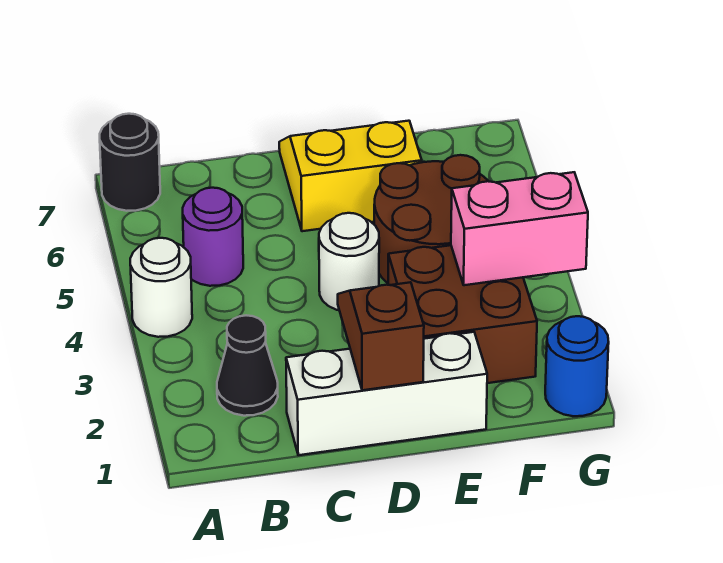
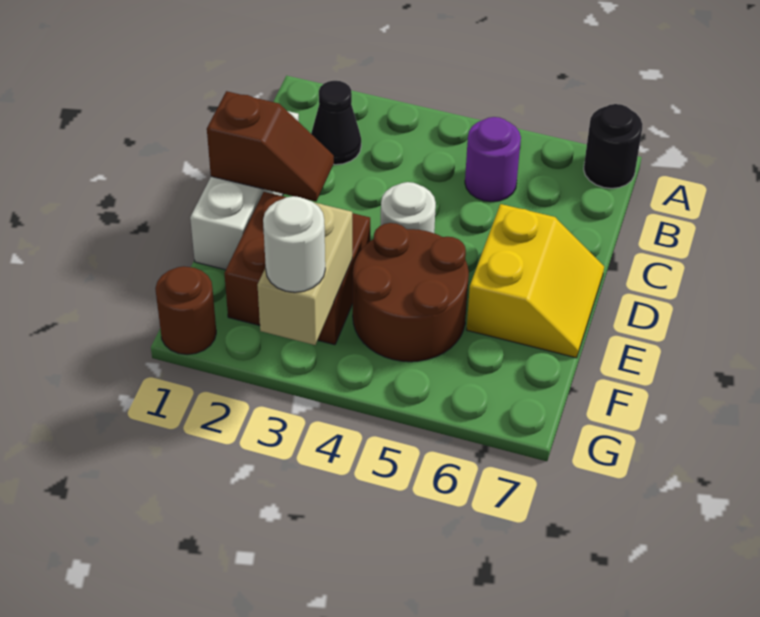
white 1x1 round brick [130,238,192,337] -> white 1x1 round brick moved to [263,196,325,292]
pink 1x2 brick [451,172,588,285] -> tan 1x2 brick [258,203,352,345]
blue 1x1 round brick [545,316,609,416] -> brown 1x1 round brick [155,266,216,355]

